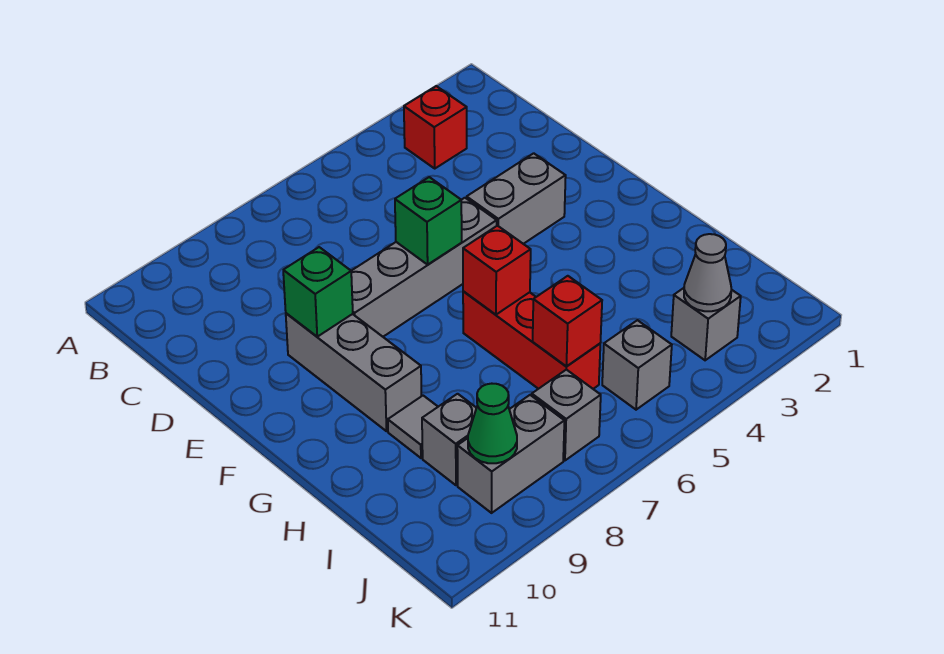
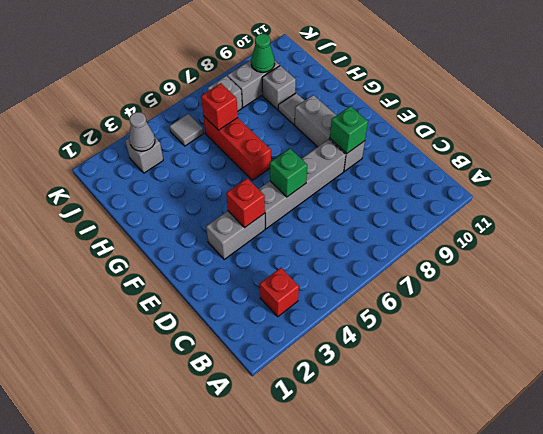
red 1x1 brick [463,226,531,315] -> red 1x1 brick moved to [226,178,265,228]
grey 1x1 brick [602,320,672,410] -> grey 1x1 tile [169,114,204,146]

